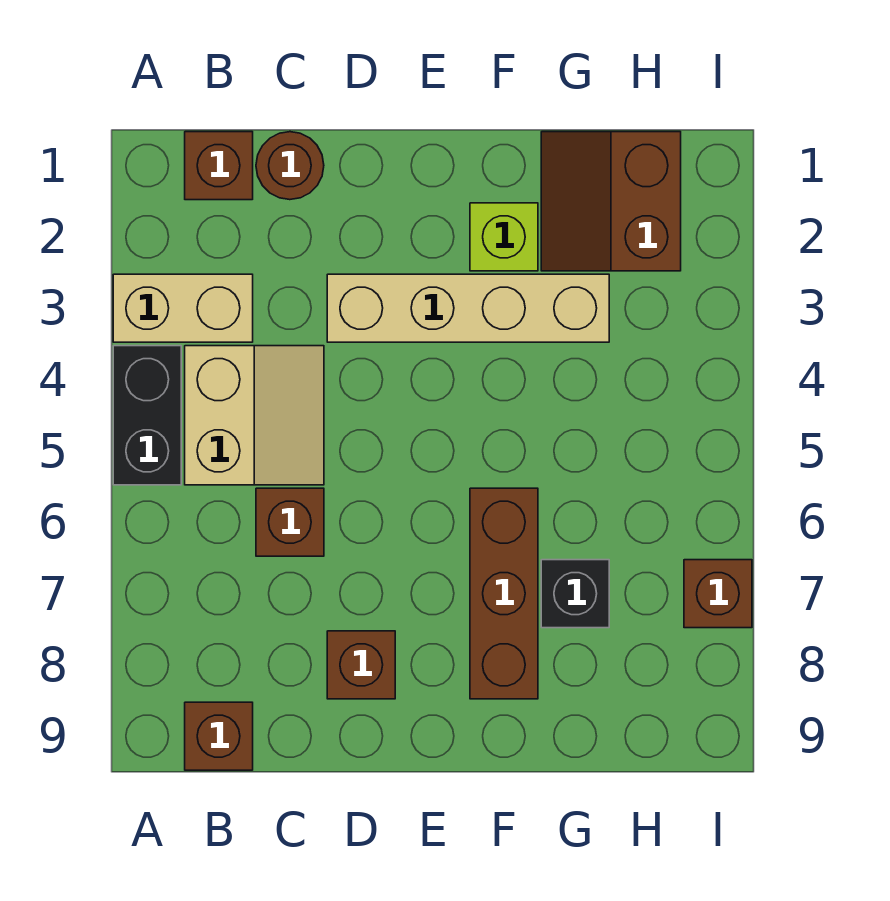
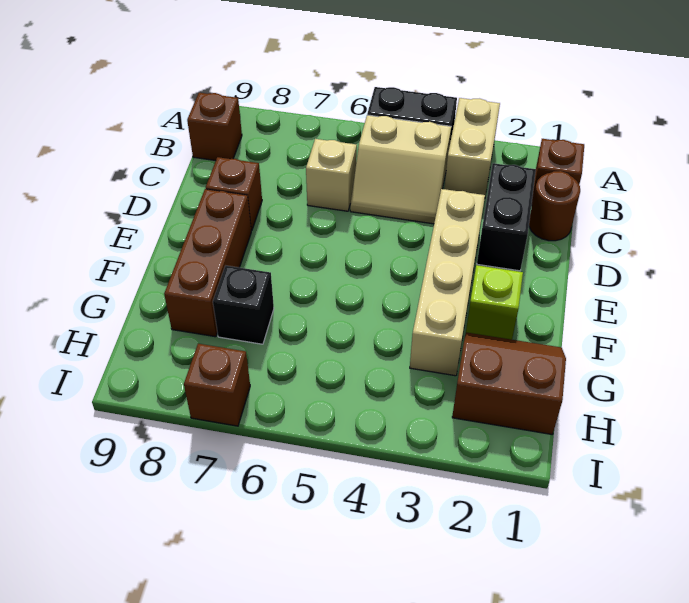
none -> black 1x2 brick [477,163,536,271]
brown 1x1 brick [256,488,324,556] -> tan 1x1 brick [306,139,357,211]
brown 1x3 brick [470,488,538,699] -> brown 1x3 brick turned to [164,189,251,337]

